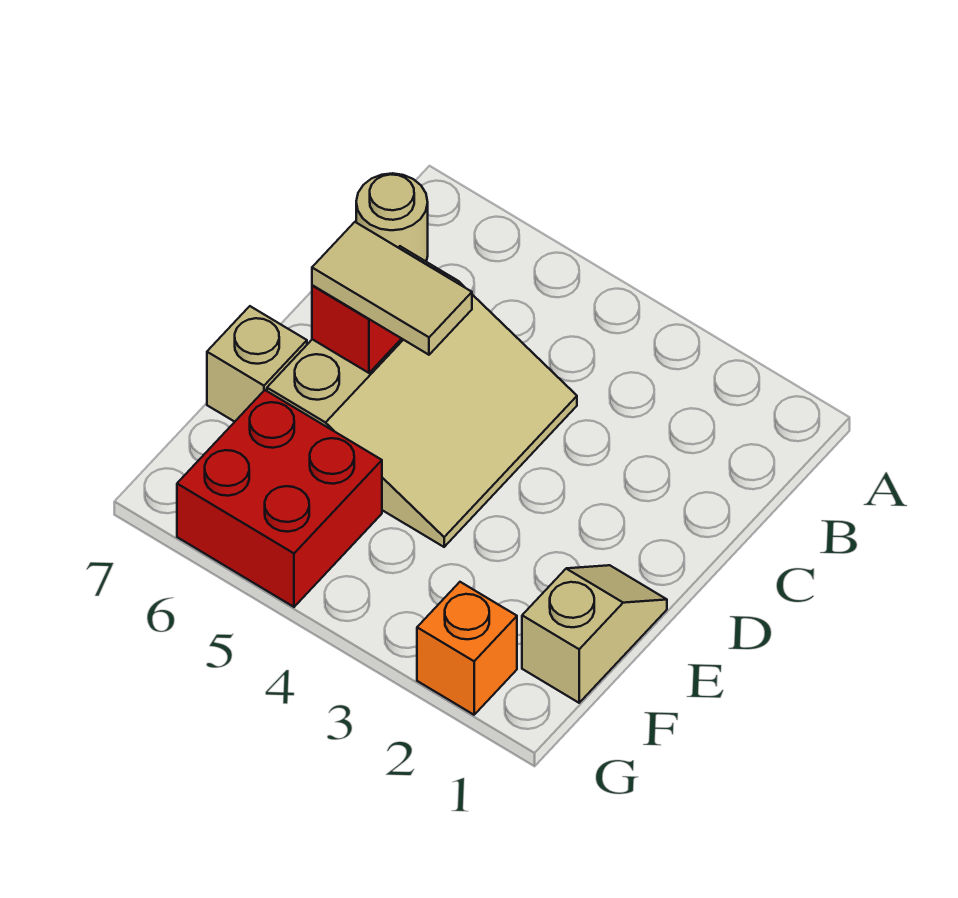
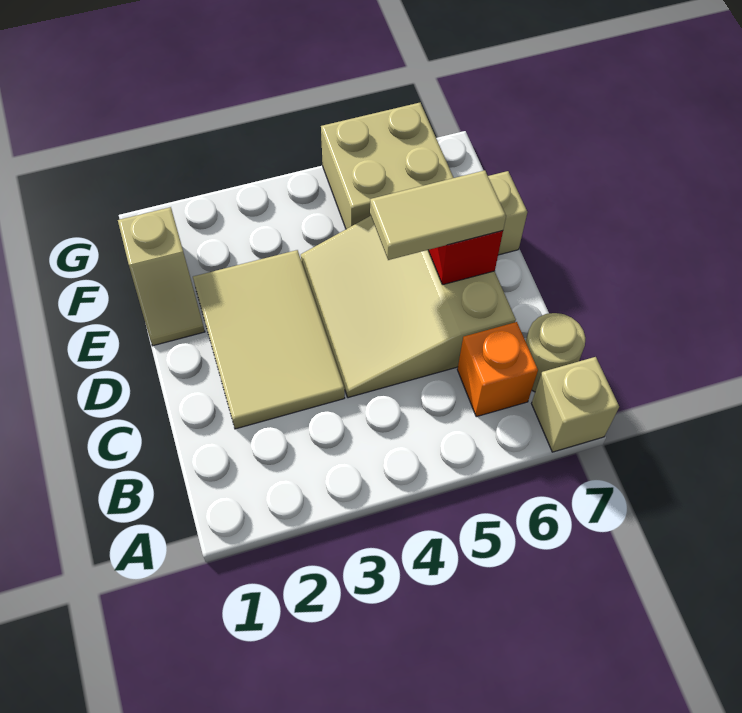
none -> tan 1x1 brick [532,357,619,452]
none -> tan 2x3 tile [193,250,345,429]
red 2x2 brick [177,390,382,607] -> tan 2x2 brick [321,103,453,229]
orange 1x1 brick [417,582,517,715] -> orange 1x1 brick moved to [457,322,538,417]

